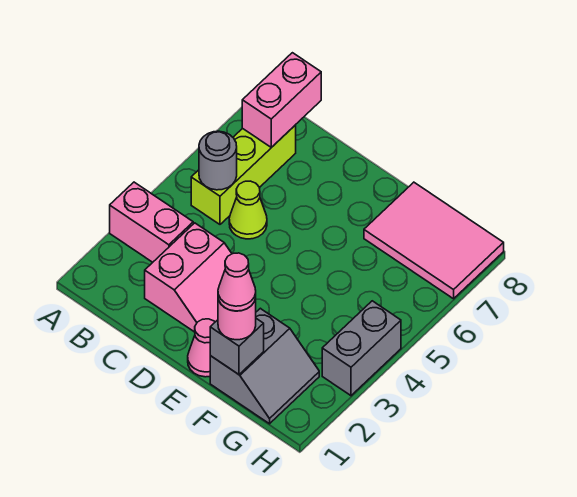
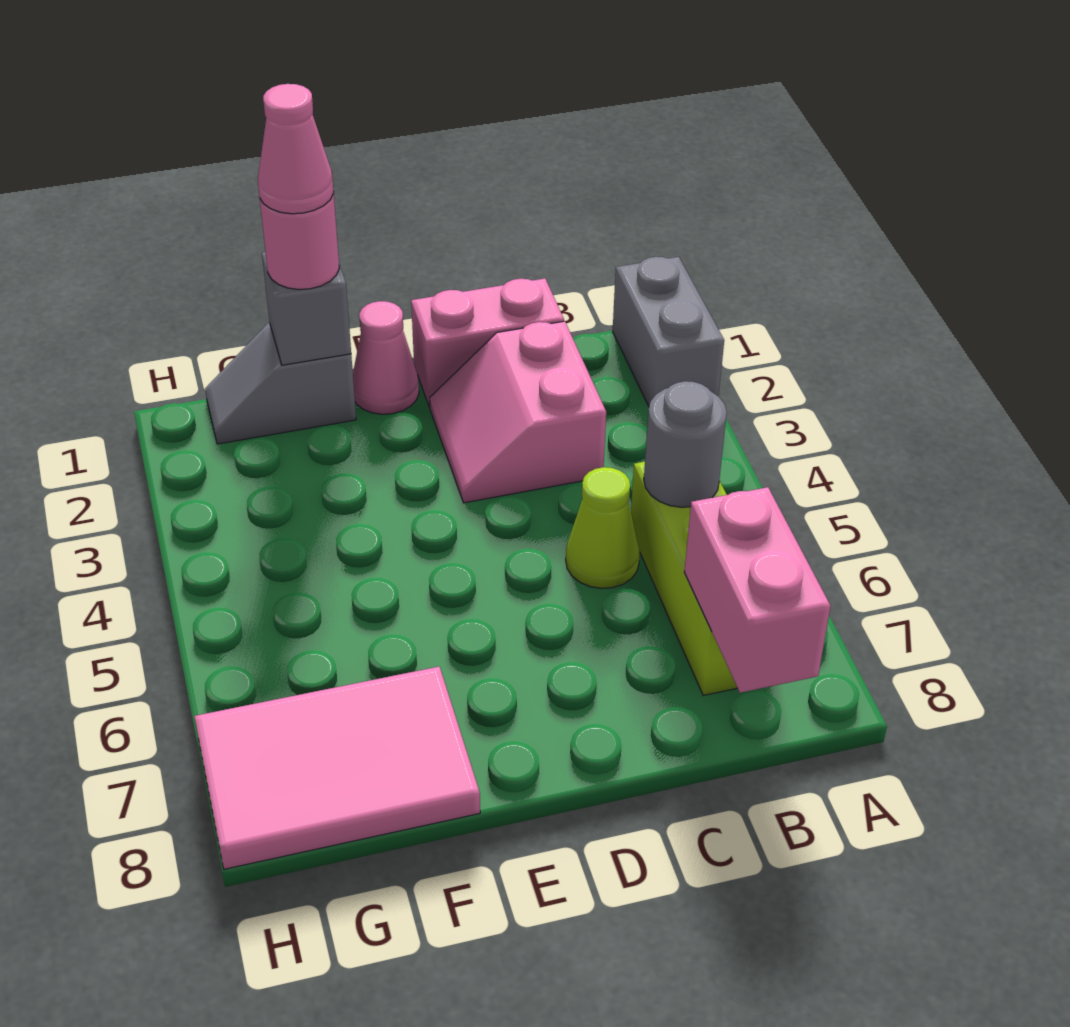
pink 1x2 brick [110,182,193,262] -> pink 1x2 brick moved to [411,278,564,407]
grey 2x2 slope [210,308,319,424] -> grey 1x2 slope [205,323,356,444]
grey 1x2 brick [322,301,401,396] -> grey 1x2 brick moved to [613,257,724,406]

